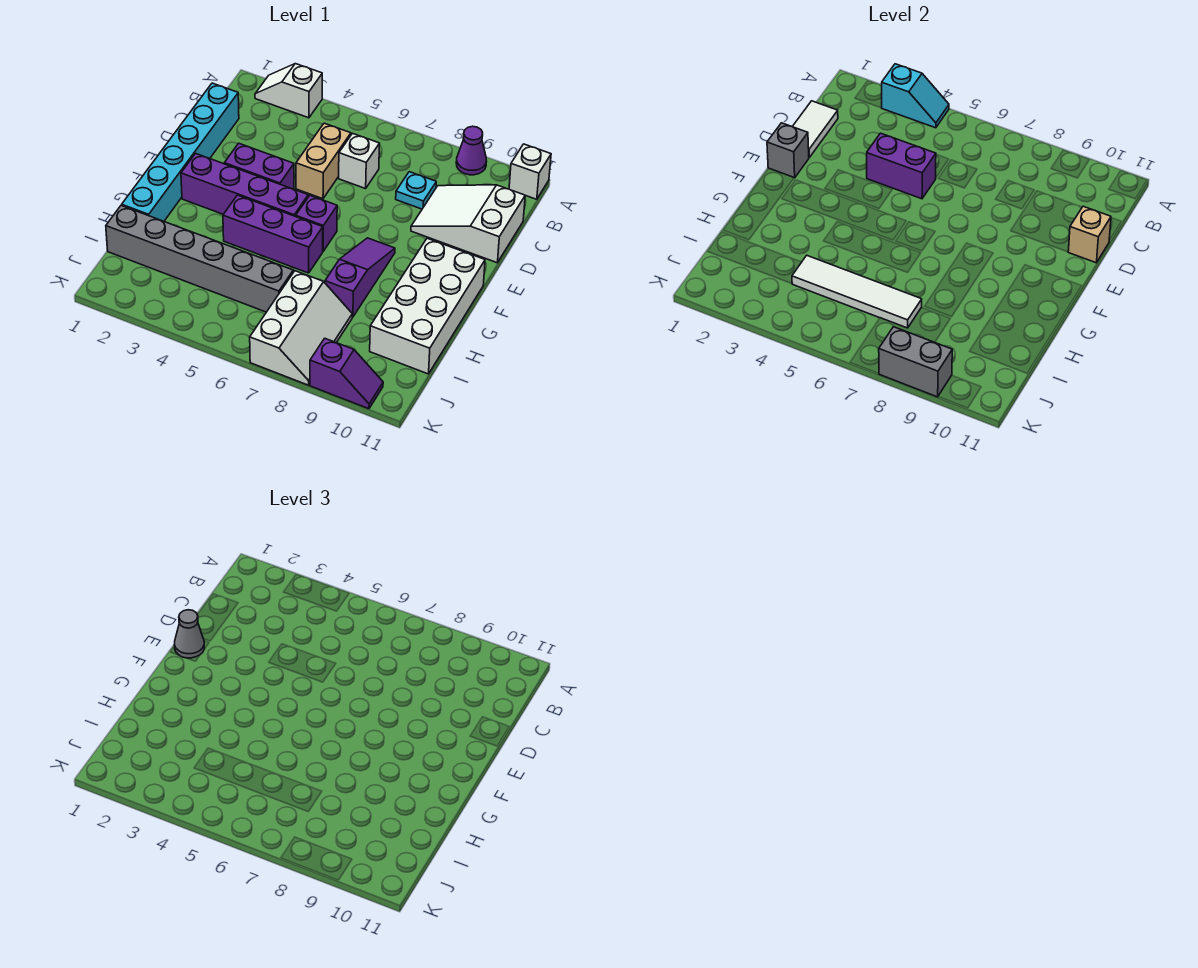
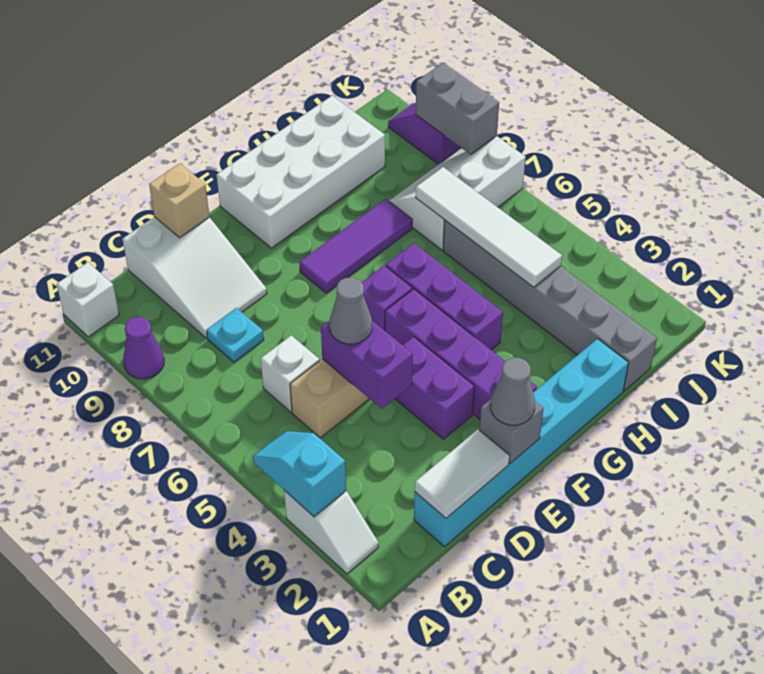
none -> grey 1x1 cone [330,278,372,344]
purple 1x3 slope [325,238,395,317] -> purple 1x3 tile [299,199,412,293]

